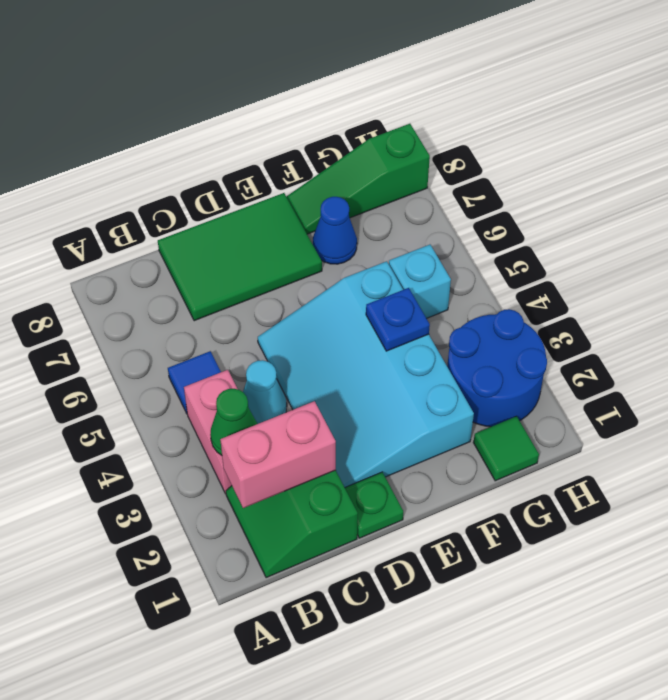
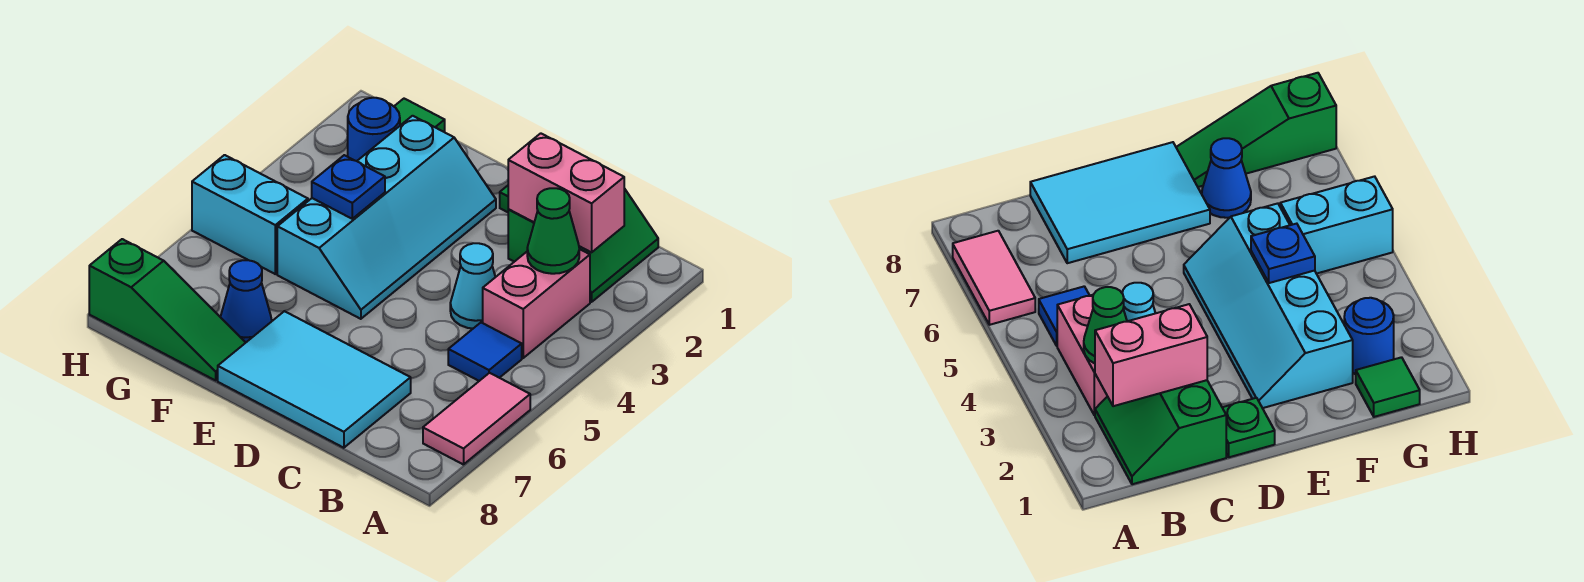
none -> pink 1x2 tile [423,373,530,465]
green 2x3 tile [158,193,322,321] -> cyan 2x3 tile [218,311,411,448]
cyan 3x4 slope [258,261,474,487] -> cyan 2x4 slope [277,116,496,319]
blue 2x2 round brick [447,309,547,427] -> blue 1x1 round brick [347,98,400,161]
cyan 1x1 brick [389,245,451,318] -> cyan 1x2 brick [192,155,308,274]

